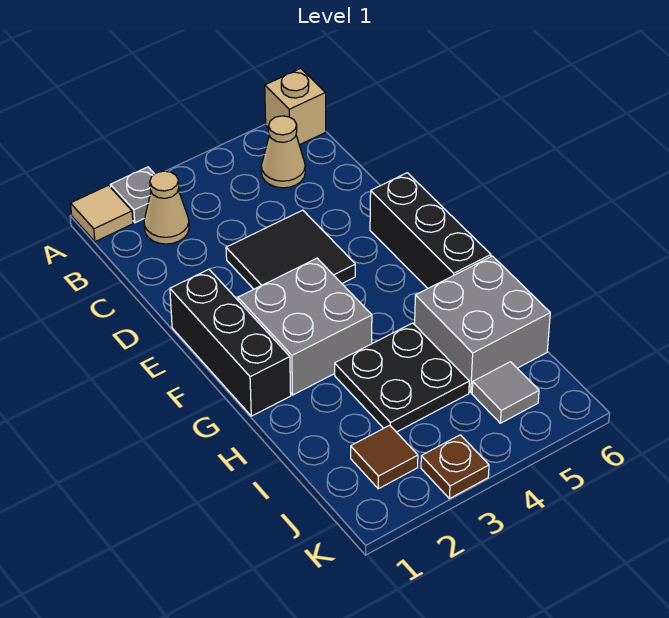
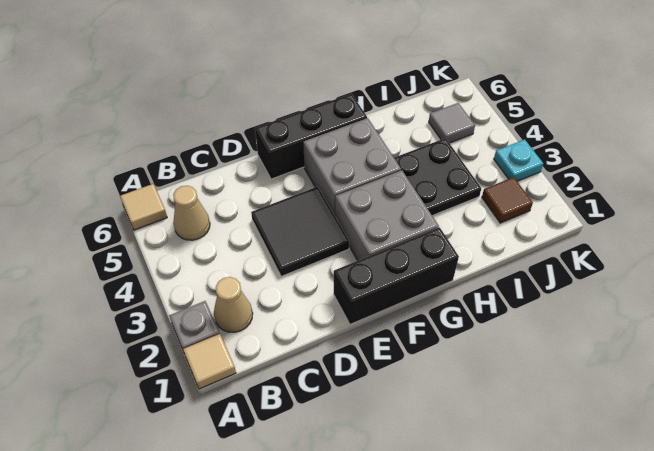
tan 1x1 brick [265,68,326,145] -> tan 1x1 tile [120,184,167,230]
grey 2x2 brick [415,256,550,392] -> grey 2x2 brick moved to [303,118,401,216]
brown 1x1 plate [421,435,489,499] -> cyan 1x1 plate [494,139,543,181]

